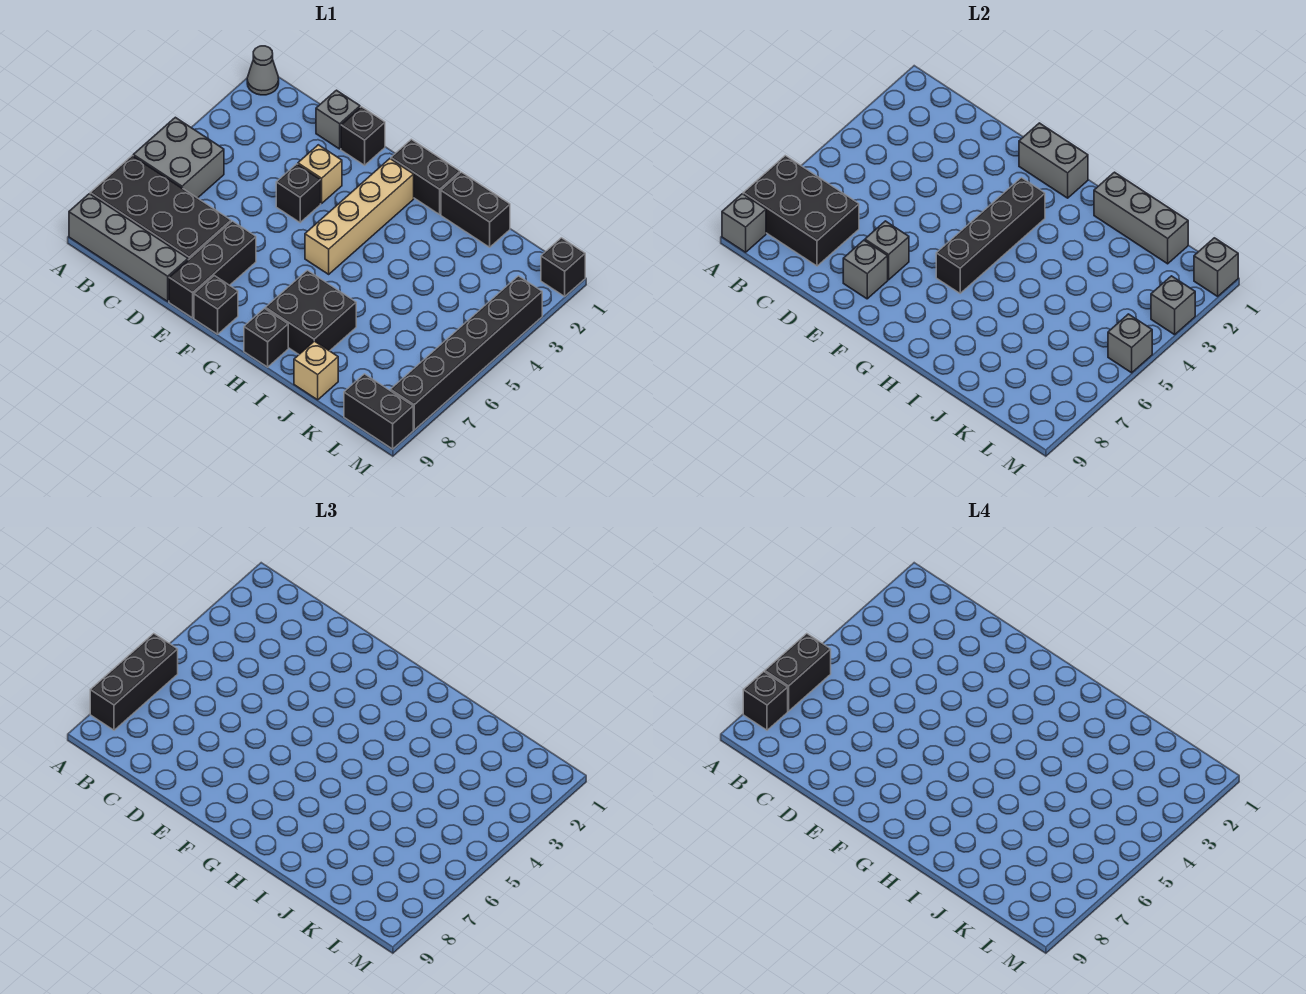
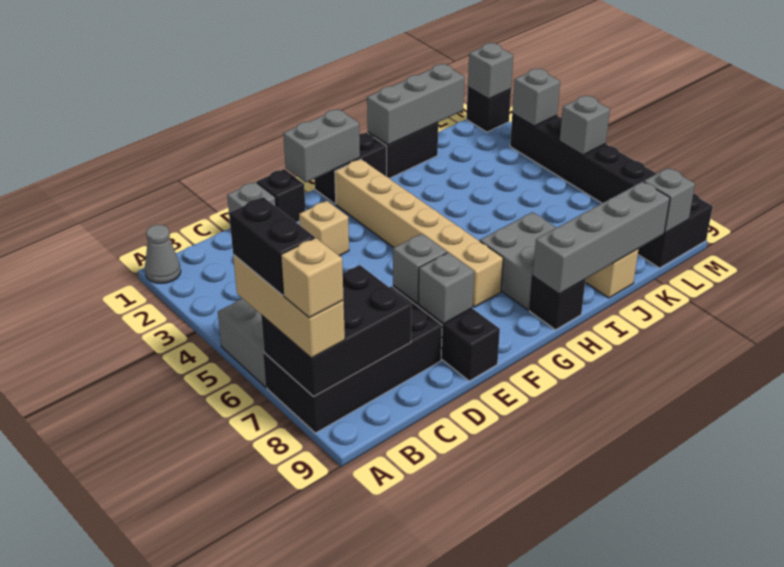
black 1x3 brick [90,634,178,730] -> tan 1x3 brick [233,255,345,358]
black 1x1 brick [743,672,788,730] -> tan 1x1 brick [281,238,344,318]
grey 1x4 brick [69,194,188,301] -> grey 1x4 brick moved to [533,181,670,294]
grey 1x1 brick [722,194,766,252] -> grey 1x1 brick moved to [644,168,695,233]
black 1x1 brick [276,164,321,223] -> none
black 1x1 brick [194,276,238,334] -> none
tan 1x4 brick [305,159,414,274] -> tan 1x6 brick [335,159,503,307]
black 1x4 brick [936,178,1045,293] -> none
black 2x2 brick [265,270,356,354] -> grey 2x2 brick [480,212,557,310]

